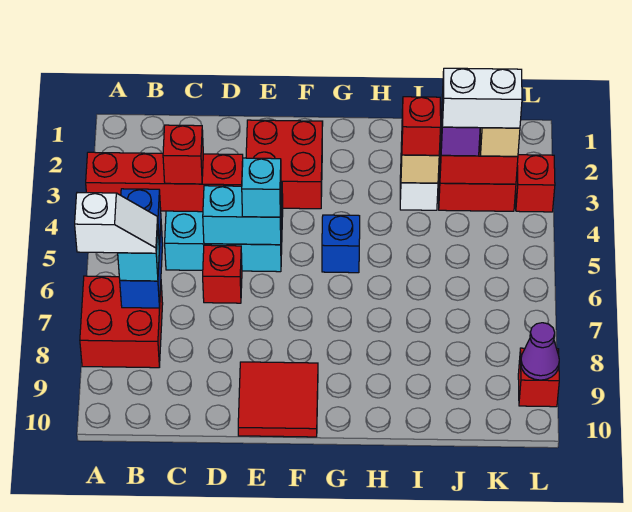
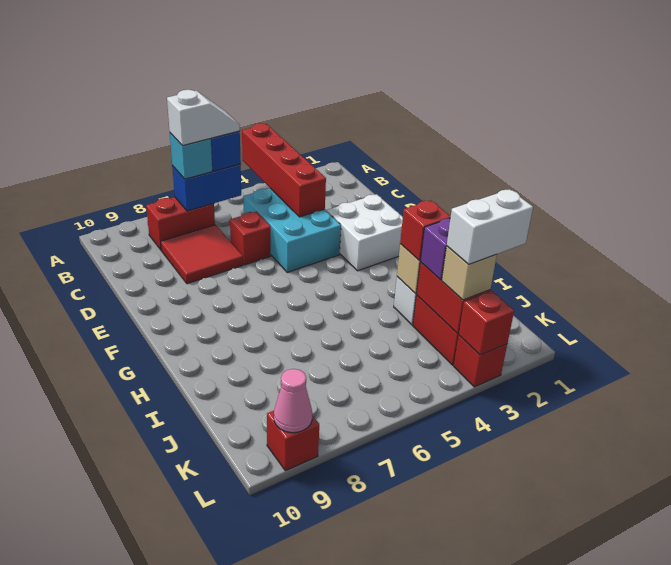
red 2x2 brick [80,276,163,368] -> red 1x2 brick [146,197,215,250]
white 1x2 slope [75,192,158,253] -> white 1x2 slope turned to [167,90,240,146]
red 1x1 brick [163,125,203,184] -> red 1x1 brick moved to [459,291,514,355]
cyan 1x2 brick [203,186,282,245] -> none
red 2x2 brick [246,120,323,209] -> white 2x2 brick [327,194,403,271]
cyan 1x1 brick [242,158,281,217] -> none
red 2x2 tile [238,362,318,437] -> red 2x2 tile moved to [161,225,243,284]
blue 1x1 brick [322,215,360,273] -> none
white 1x2 brick [442,68,522,128] -> white 1x2 brick turned to [447,189,533,264]
purple 1x1 cone [521,323,559,380] -> pink 1x1 cone [274,369,312,433]

